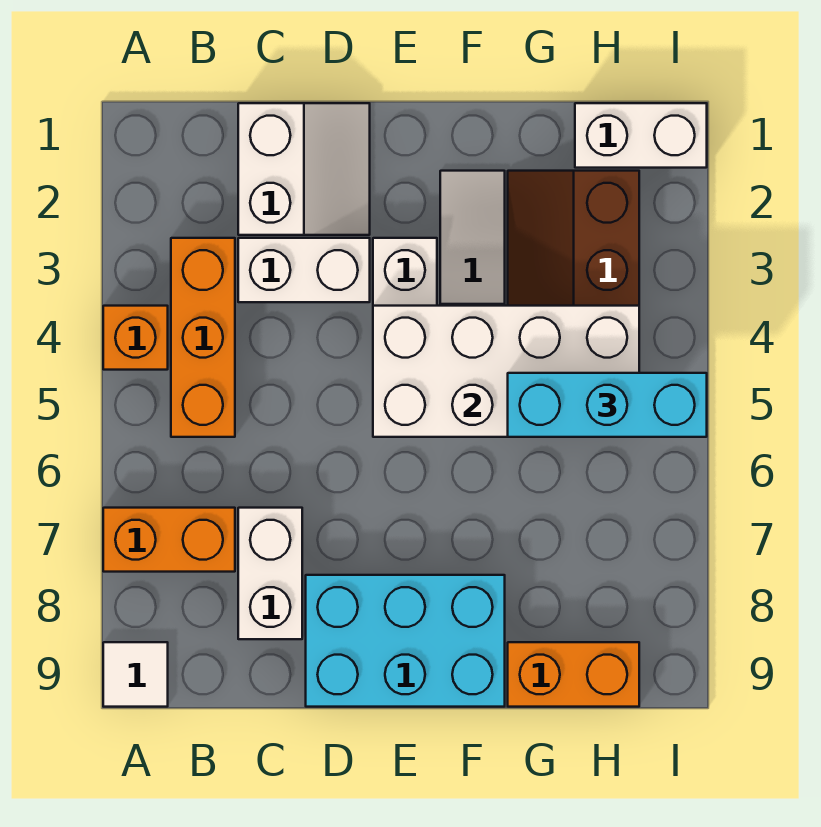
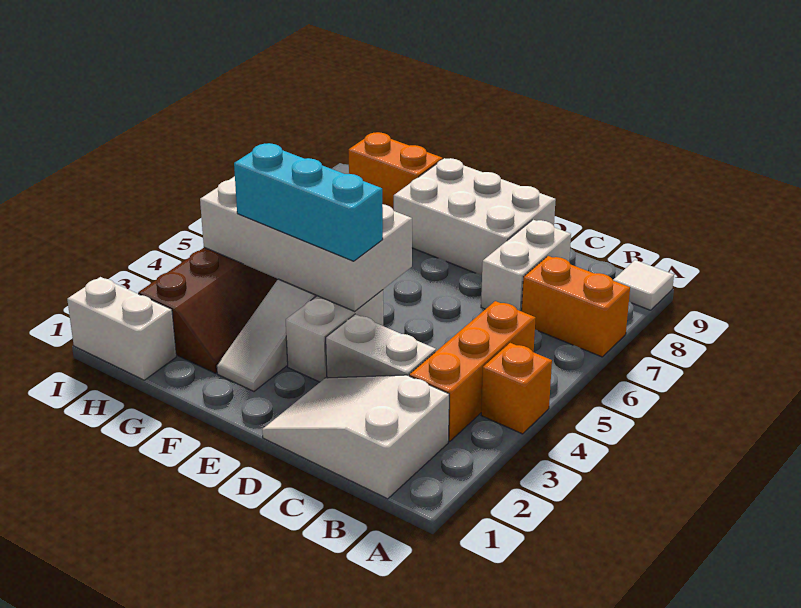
white 2x2 slope [238,103,370,235] -> white 2x3 slope [262,375,449,499]
cyan 2x3 brick [306,575,505,707] -> white 2x3 brick [394,158,556,275]
cyan 1x3 brick [508,373,707,437] -> cyan 1x3 brick moved to [234,143,383,261]

